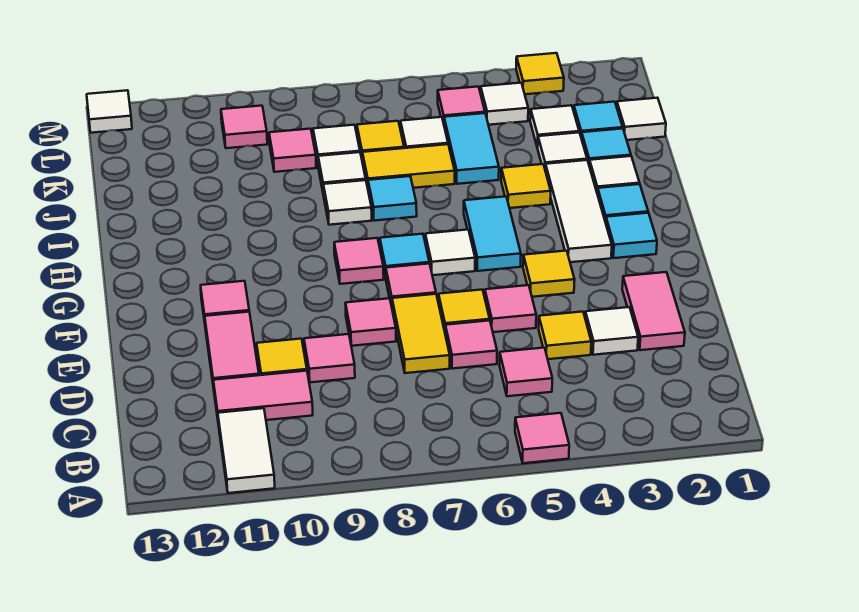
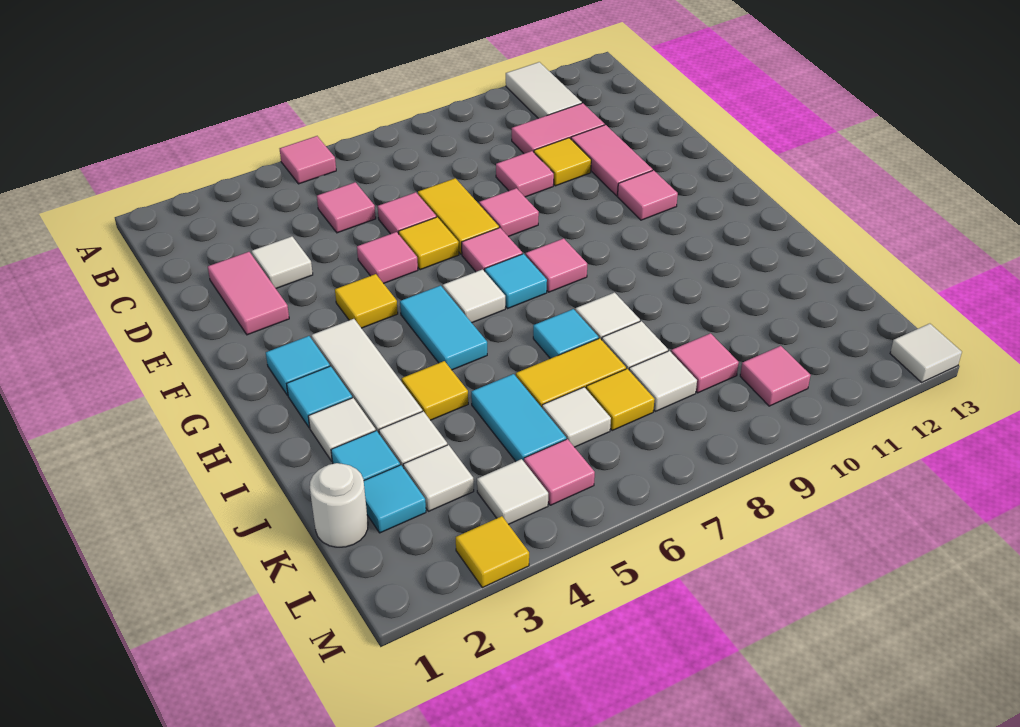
yellow 1x1 tile [539,312,591,359] -> none
white 1x1 tile [617,98,666,140] -> white 1x1 round brick [310,463,368,547]

